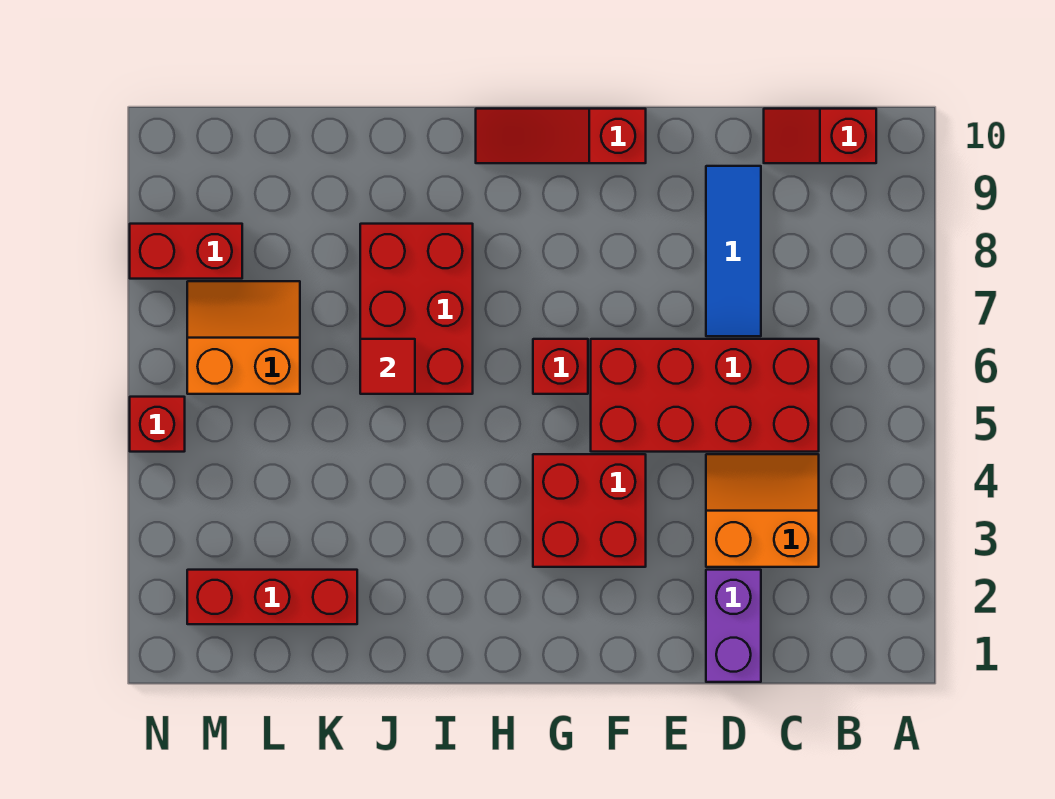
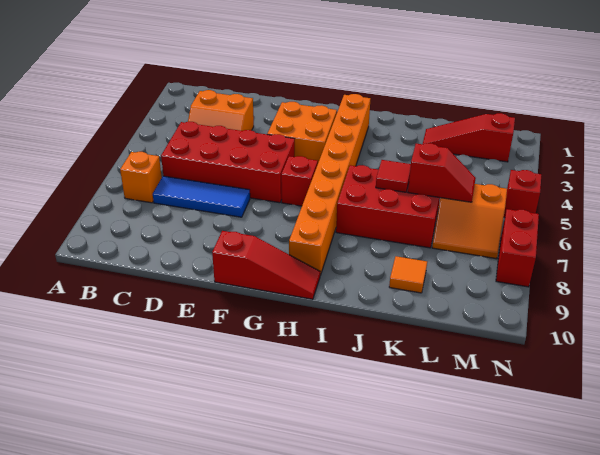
none -> orange 1x1 brick [120,152,162,203]
red 1x2 slope [764,109,876,163] -> red 1x2 slope moved to [408,143,476,202]
purple 1x2 brick [706,570,761,682] -> none
blue 1x3 tile [706,166,761,336] -> blue 1x3 tile turned to [153,176,250,217]
red 2x2 brick [533,454,646,567] -> orange 2x2 brick [267,102,337,162]
none -> orange 1x8 brick [289,94,370,275]
red 2x3 brick [360,224,473,394] -> red 2x3 brick turned to [336,165,440,248]
red 1x3 brick [187,570,357,624] -> red 1x3 slope [423,113,515,162]
none -> orange 1x1 tile [389,256,427,293]
red 1x2 brick [130,224,242,279] -> red 1x2 brick turned to [496,209,539,287]

